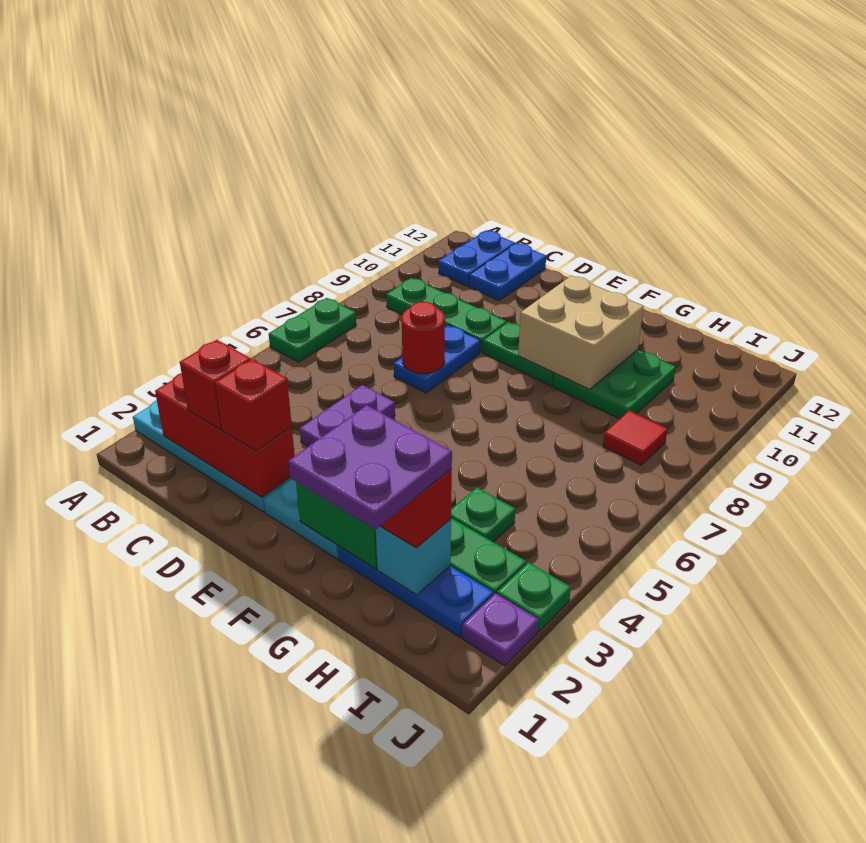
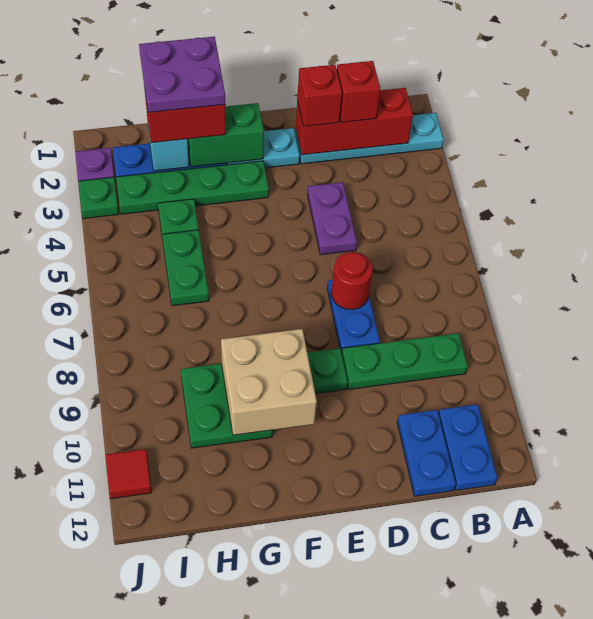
green 1x2 plate [269,298,356,362] -> green 1x2 plate moved to [162,230,209,306]
red 1x1 tile [603,411,668,465] -> red 1x1 tile moved to [105,449,152,499]

